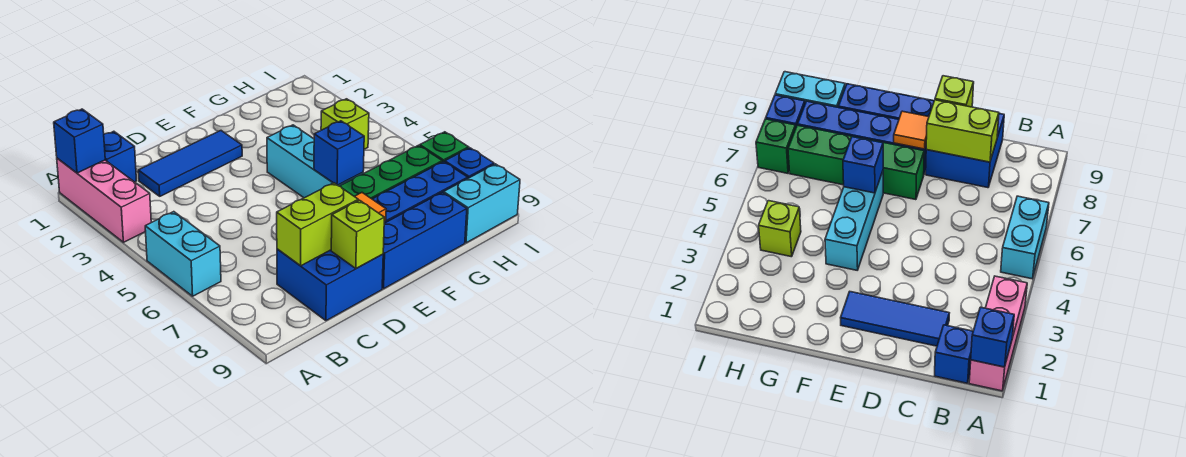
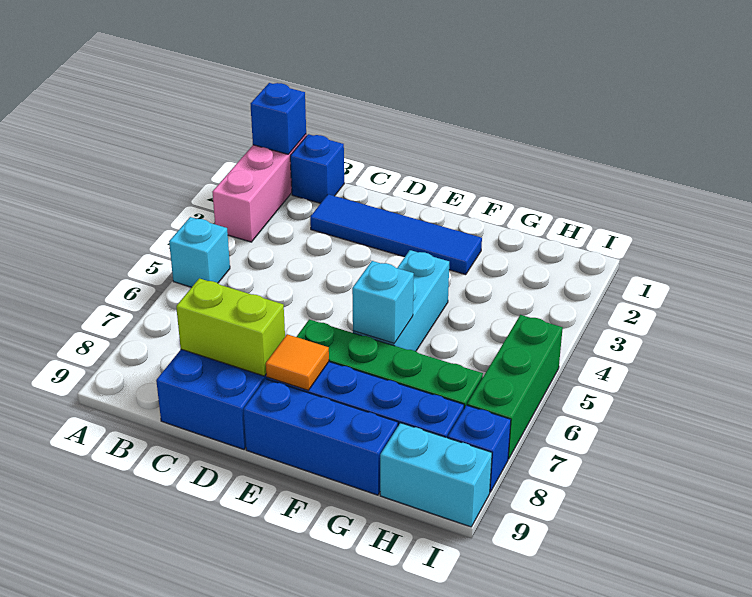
cyan 1x2 brick [145,212,221,296] -> cyan 1x1 brick [169,217,230,287]
blue 1x3 tile [138,131,242,196] -> blue 1x4 tile [310,194,482,275]
lime 1x1 brick [331,200,384,269] -> none
blue 1x1 brick [314,121,364,185] -> cyan 1x1 brick [352,261,414,343]
lime 1x1 brick [321,99,369,149] -> none
green 1x1 brick [420,132,469,162] -> green 1x3 brick [467,315,563,459]

